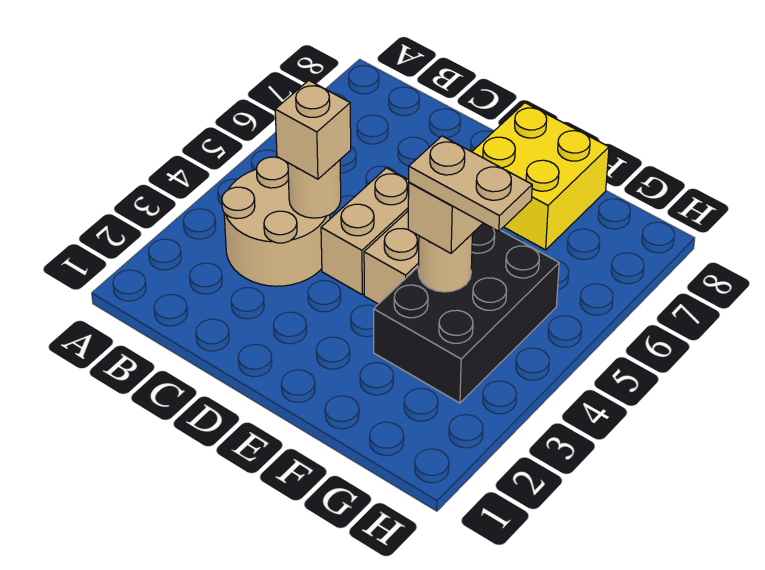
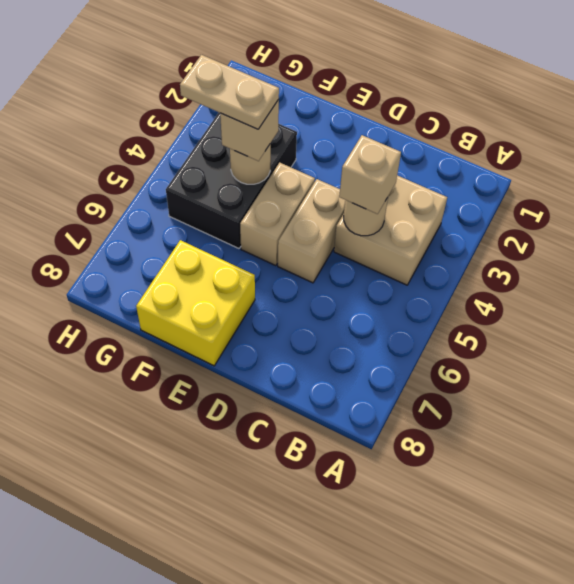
tan 2x2 round brick [222,157,330,286] -> tan 2x2 brick [334,175,447,285]

